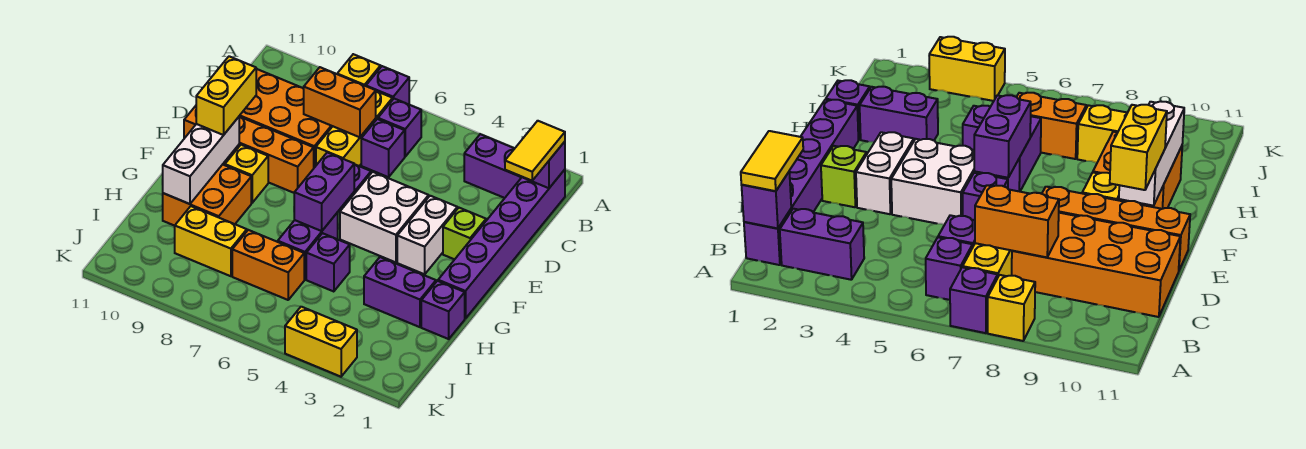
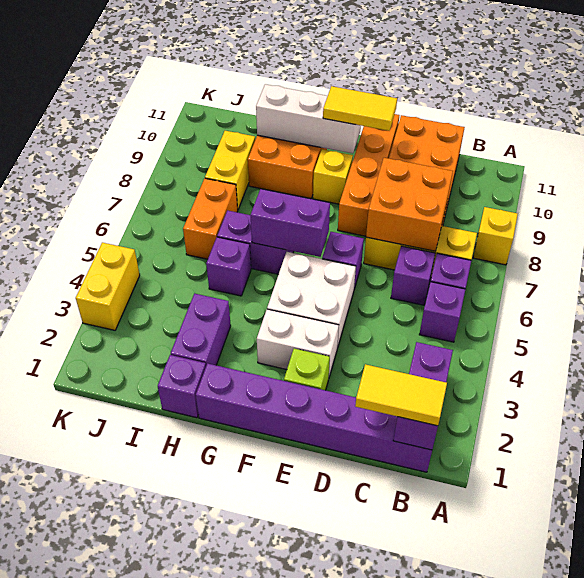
purple 1x1 brick [366,66,409,104] -> purple 1x1 brick moved to [419,282,465,342]
orange 1x2 brick [303,67,376,137] -> orange 2x2 brick [366,158,453,251]
yellow 1x2 brick [196,56,256,135] -> yellow 1x2 tile [323,86,397,131]

